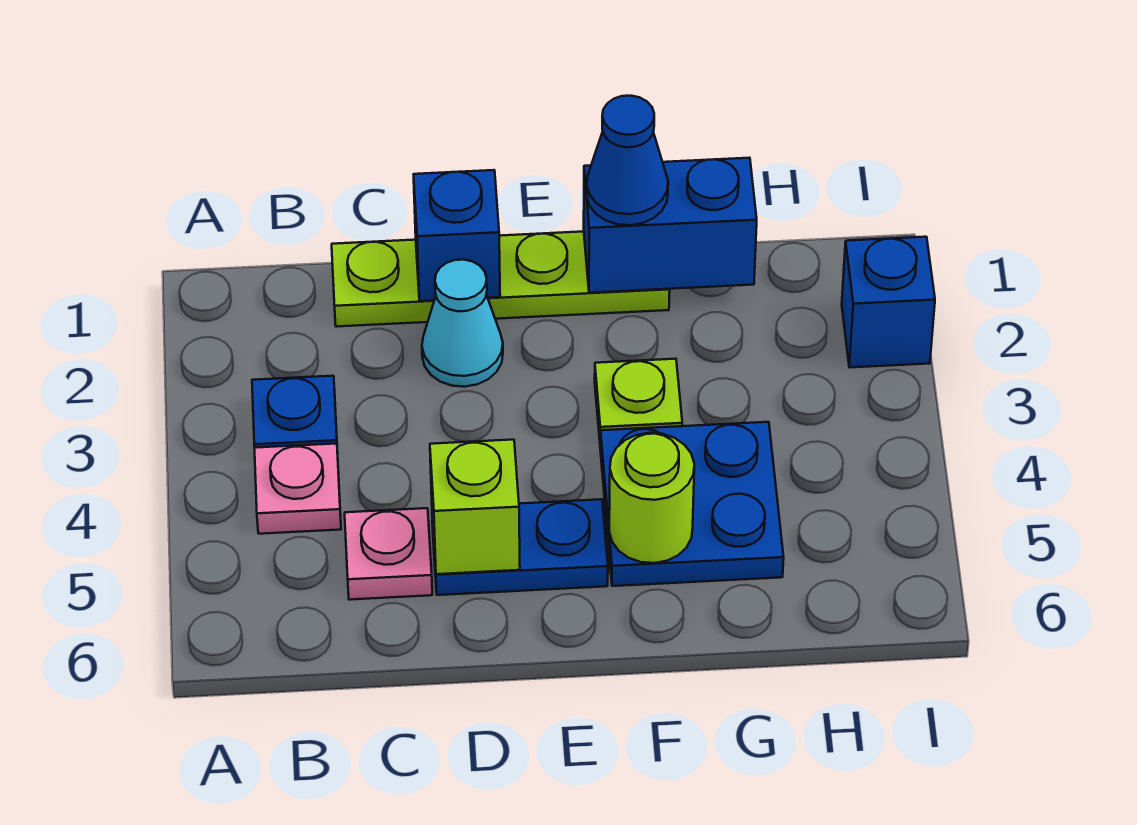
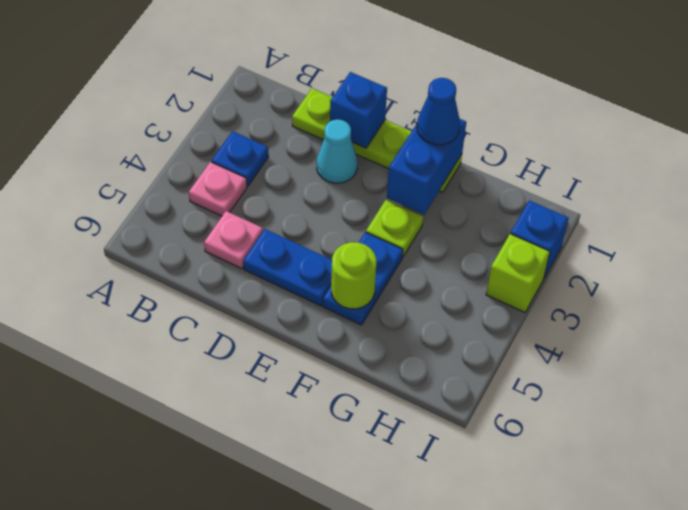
lime 1x1 brick [430,440,520,574] -> lime 1x1 brick moved to [486,234,550,312]
blue 1x2 brick [584,158,757,293] -> blue 1x2 brick turned to [387,119,466,214]
blue 2x2 plate [600,422,784,586] -> blue 1x2 plate [323,232,403,325]

